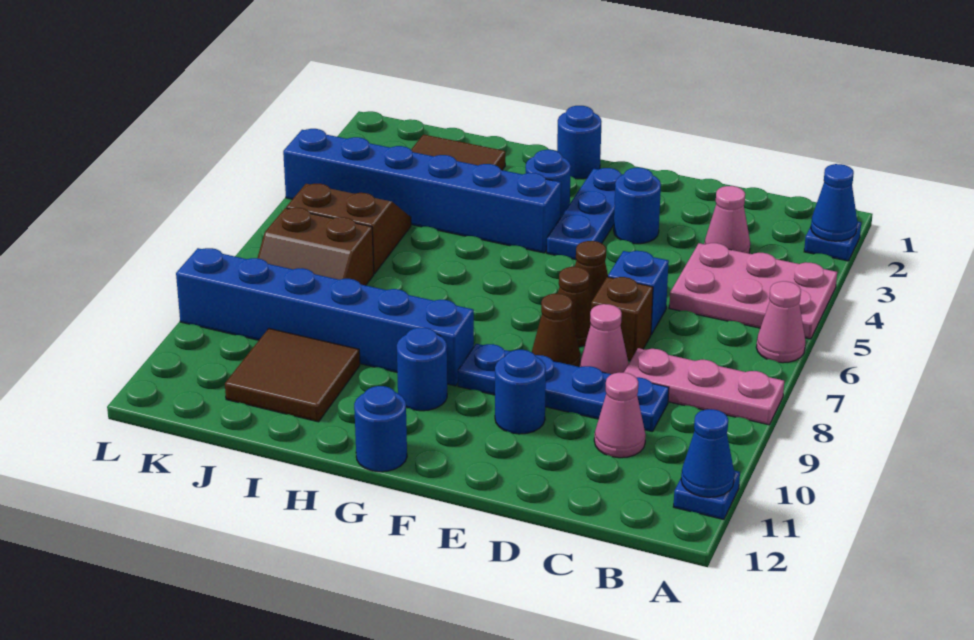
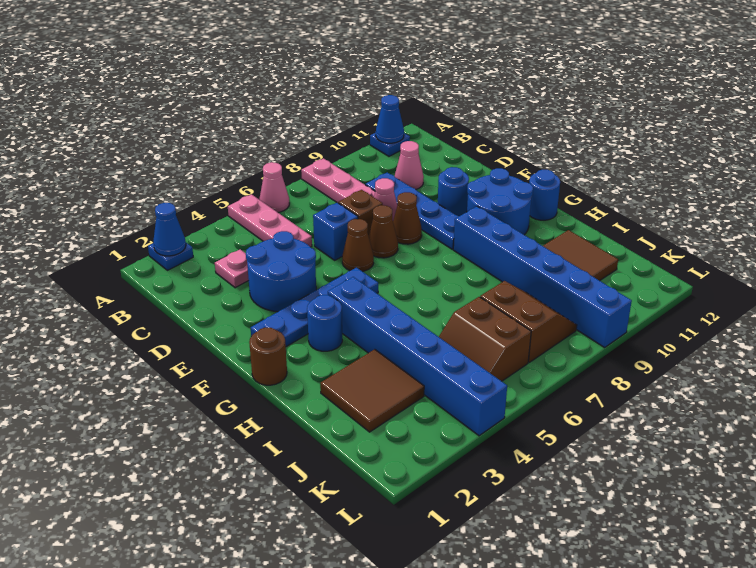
pink 2x3 plate [669,243,837,339] -> pink 1x3 plate [228,194,312,247]
pink 1x1 cone [704,186,750,253] -> pink 1x1 plate [215,249,249,288]
blue 1x1 round brick [614,168,661,244] -> blue 2x2 round brick [246,231,316,312]
blue 1x3 plate [547,168,623,260] -> blue 1x4 plate [251,268,378,347]
blue 1x1 round brick [557,106,602,179] -> brown 1x1 round brick [249,327,287,385]
blue 1x1 round brick [397,327,447,411] -> blue 2x2 round brick [467,168,533,235]

